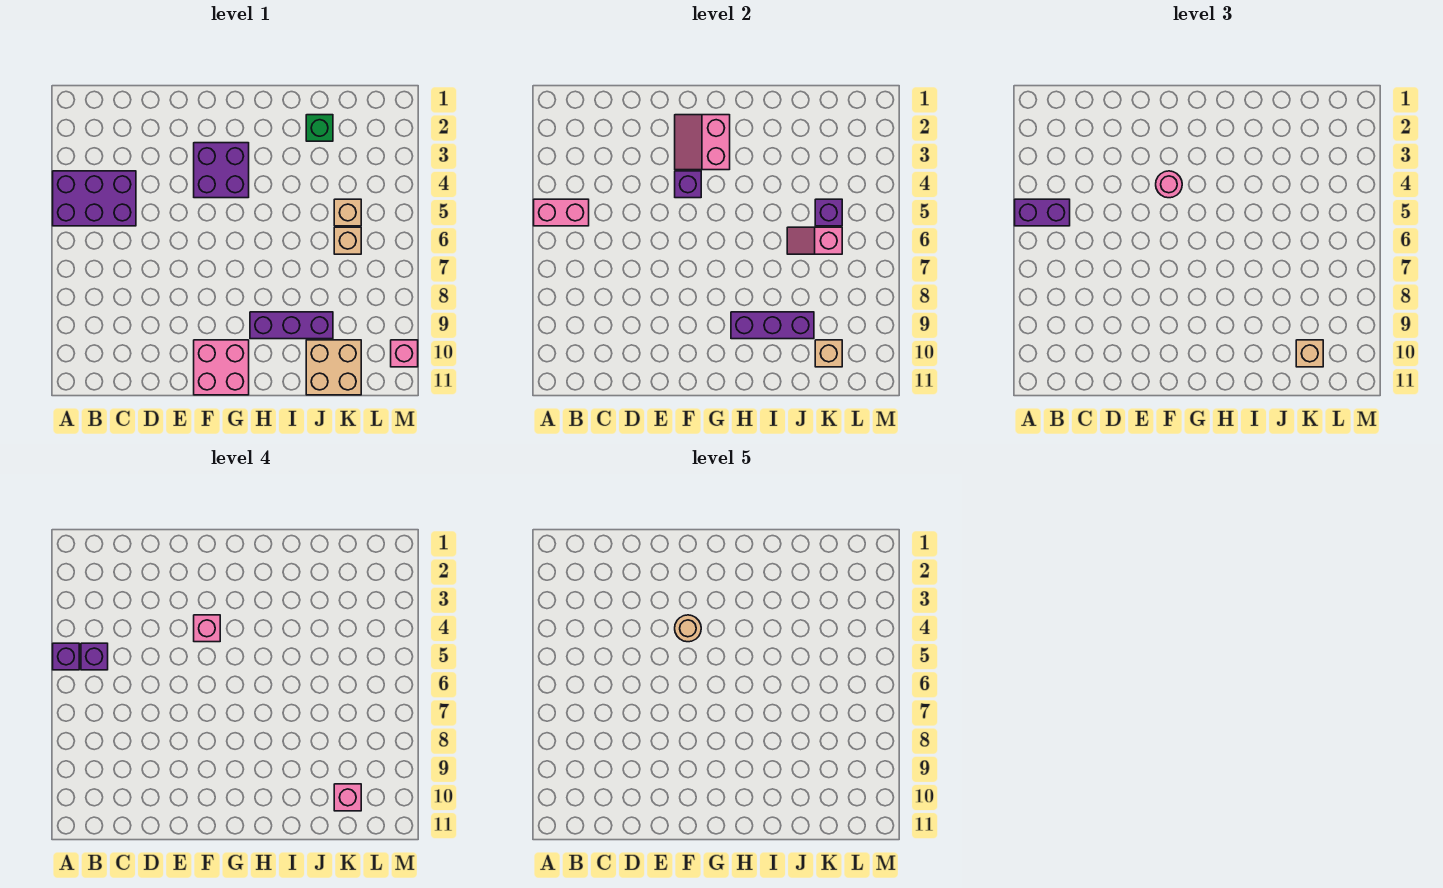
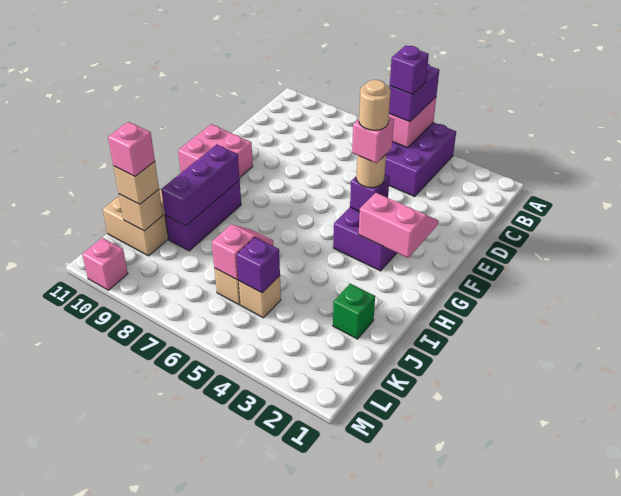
purple 1x1 brick [53,643,79,670] -> none
pink 1x1 round brick [1156,171,1182,198] -> tan 1x1 round brick [356,155,386,188]

